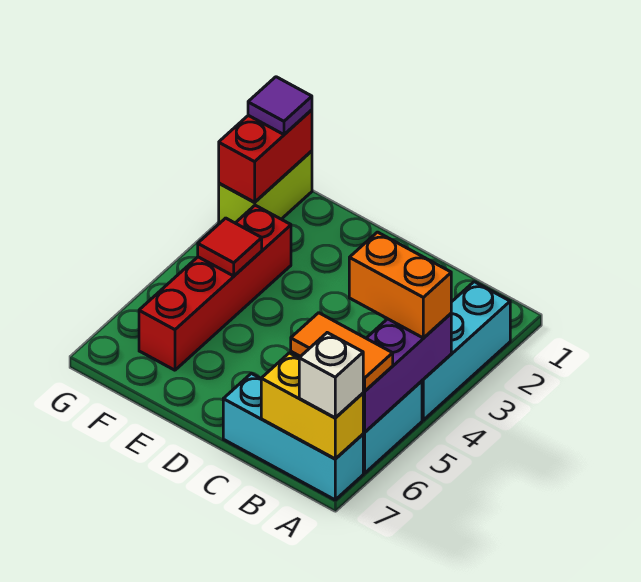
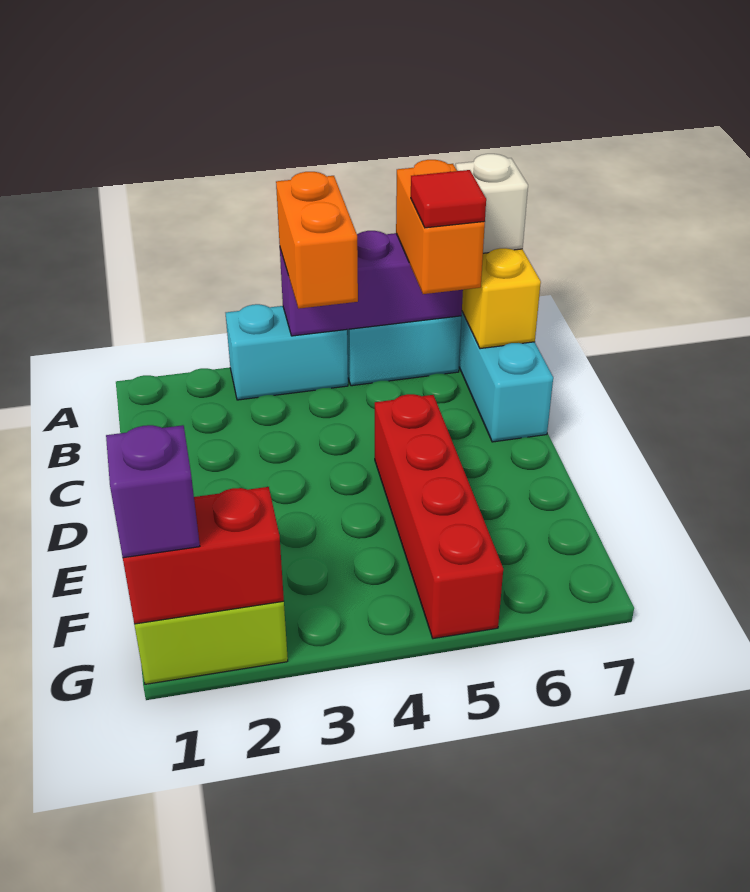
cyan 1x3 brick [422,282,510,420] -> cyan 1x2 brick [226,304,348,400]
orange 1x2 tile [291,313,393,391] -> orange 1x2 brick [396,160,485,294]
red 1x4 brick [139,205,291,370] -> red 1x4 brick turned to [375,394,503,639]
red 1x1 tile [198,218,262,276] -> red 1x1 tile moved to [411,170,486,228]
purple 1x1 tile [248,77,312,134] -> purple 1x1 brick [106,425,200,558]

